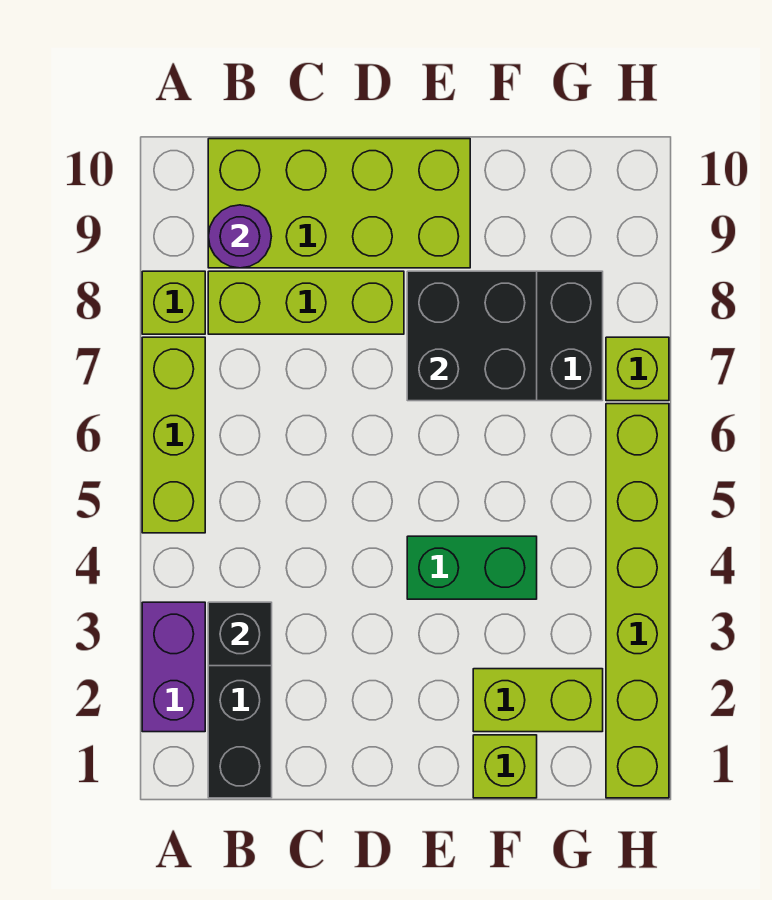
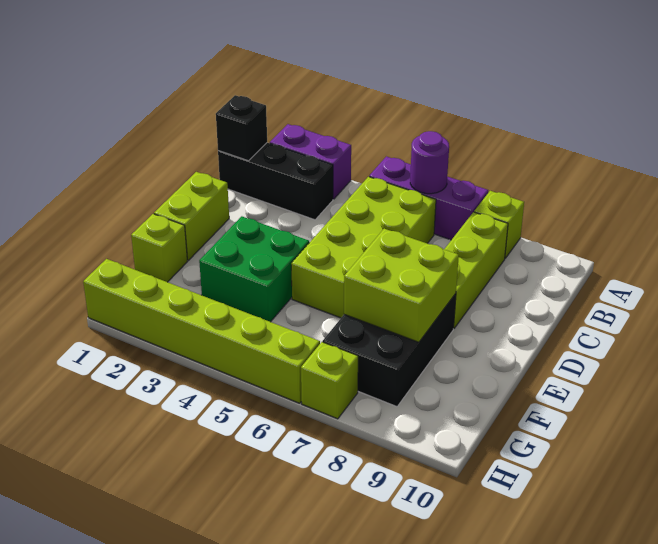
lime 1x3 brick [142,337,205,533] -> purple 1x3 brick [369,156,488,240]
black 1x1 brick [208,602,272,666] -> black 1x1 brick moved to [216,95,267,161]
lime 2x4 brick [208,139,470,268] -> lime 2x4 brick moved to [291,177,436,318]
purple 1x1 round brick [208,205,271,268] -> purple 1x1 round brick moved to [410,131,449,194]
green 1x2 brick [407,536,537,599] -> green 2x2 brick [199,216,309,322]
black 2x2 brick [407,271,537,401] -> lime 2x2 brick [344,229,459,342]
lime 1x2 brick [473,669,603,732] -> lime 1x2 brick moved to [154,172,229,260]

